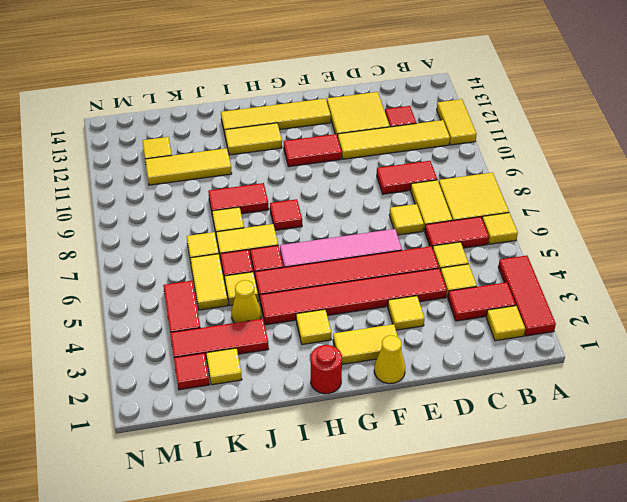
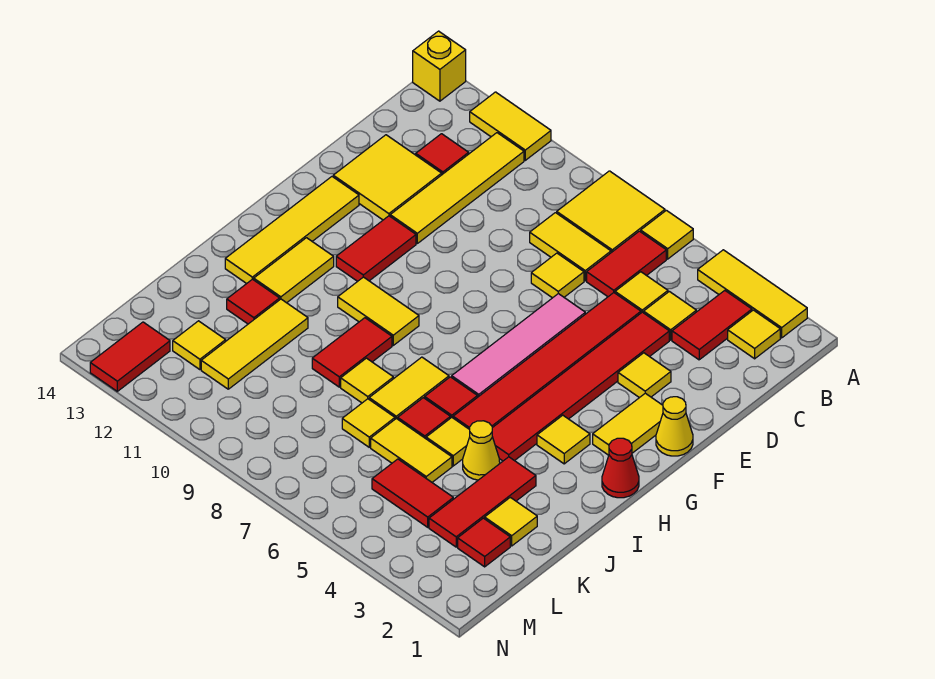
red 1x3 tile [498,256,556,336] -> yellow 1x3 tile [698,250,807,338]
none -> yellow 1x1 brick [413,31,466,101]
red 1x2 tile [377,161,437,194] -> red 1x2 tile moved to [90,322,170,391]
red 1x1 round brick [311,345,342,394] -> red 1x1 cone [602,438,639,498]
red 1x1 tile [270,199,302,230] -> red 1x1 tile moved to [227,279,280,324]
none -> yellow 1x2 tile [338,277,419,345]

